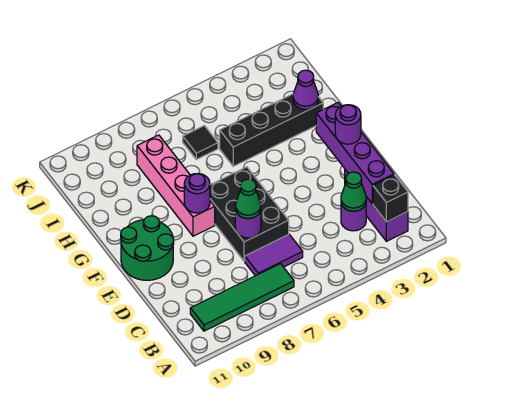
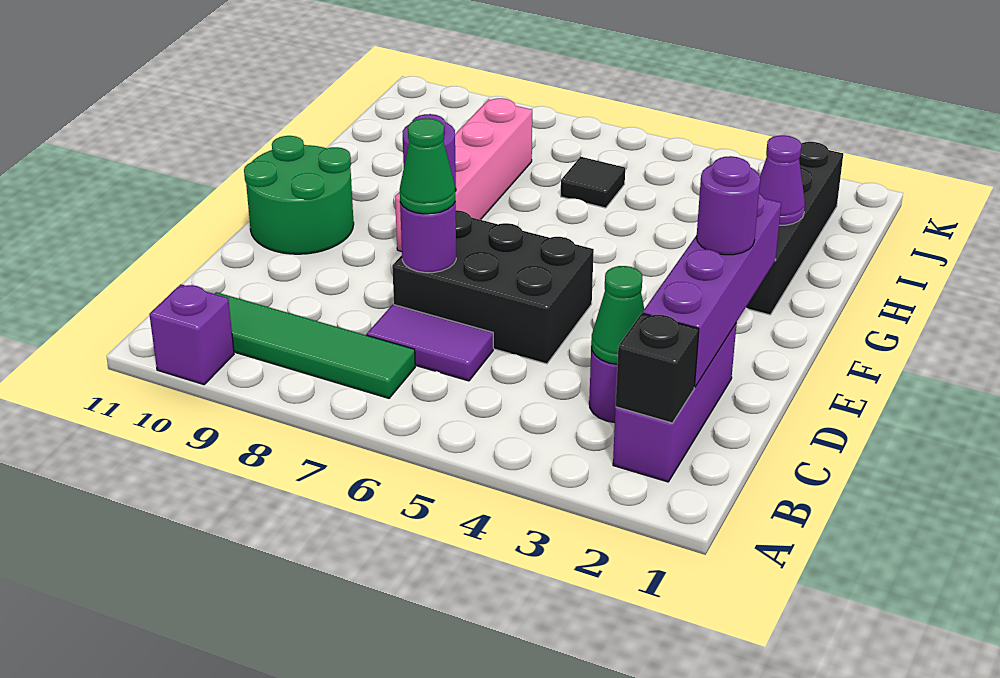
none -> purple 1x1 brick [149,284,234,385]
black 2x3 brick [210,167,289,261] -> black 2x3 brick turned to [392,210,594,364]
black 1x4 brick [220,94,323,166] -> black 1x4 brick turned to [746,142,843,315]

